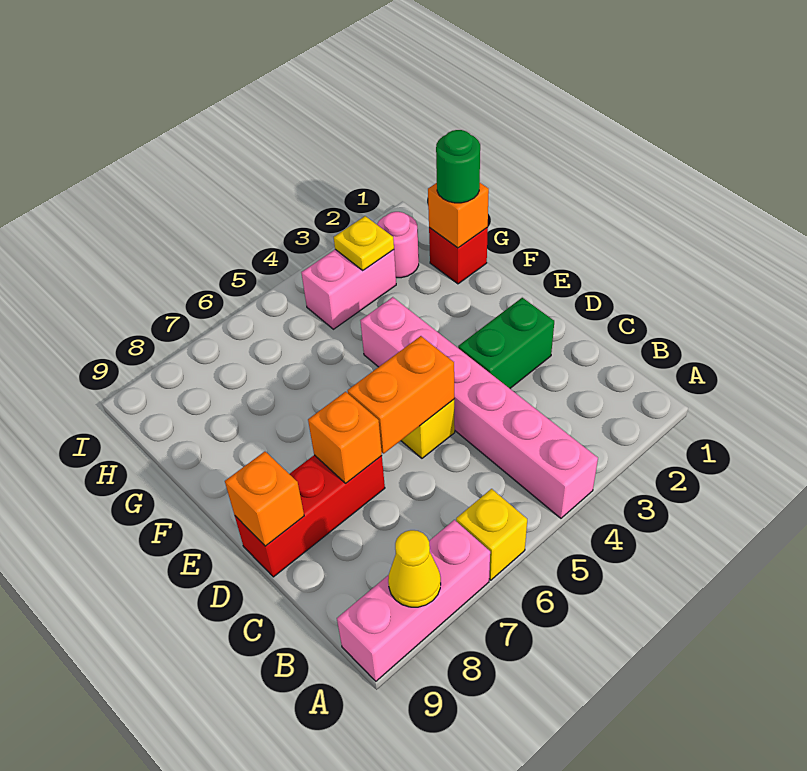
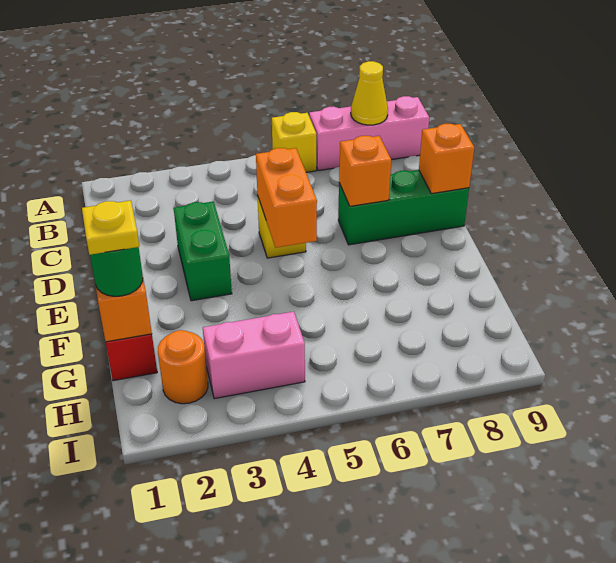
pink 1x6 brick [360,297,598,518] -> none
green 1x2 brick [458,298,554,388] -> green 1x2 brick turned to [174,202,232,301]
orange 1x2 brick [348,336,454,454] -> orange 1x2 brick turned to [256,148,317,248]
red 1x3 brick [235,455,385,577] -> green 1x3 brick [338,170,469,245]
pink 1x1 round brick [377,212,419,278] -> orange 1x1 round brick [158,330,208,404]
yellow 1x1 plate [334,216,394,270] -> yellow 1x1 plate moved to [82,200,139,255]

